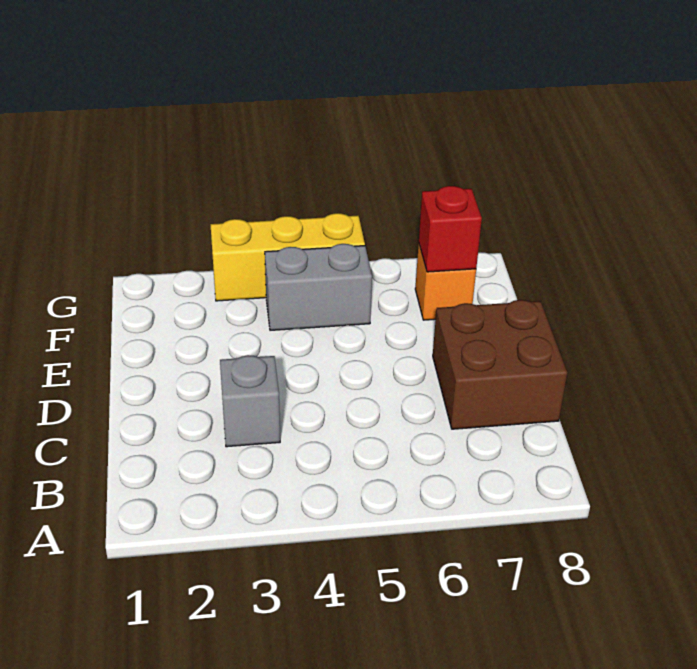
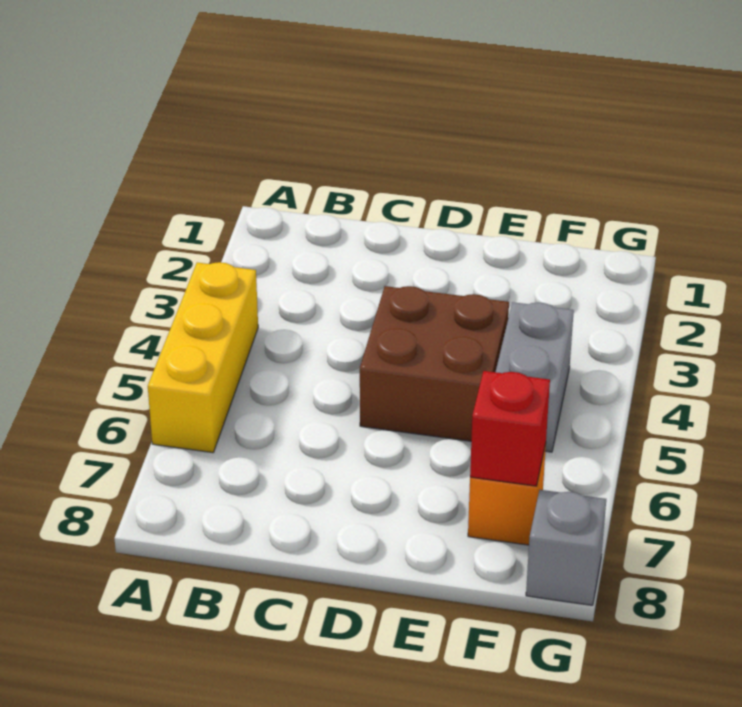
grey 1x1 brick [220,355,280,447] -> grey 1x1 brick moved to [526,490,606,605]
brown 2x2 brick [433,300,567,429] -> brown 2x2 brick moved to [360,286,509,441]
yellow 1x3 brick [210,213,365,301] -> yellow 1x3 brick moved to [148,262,258,453]

